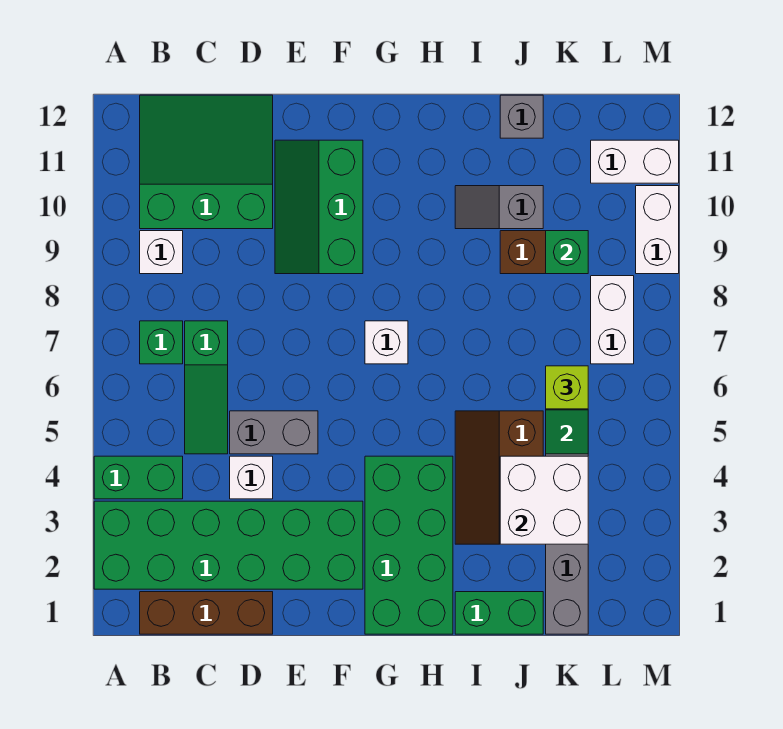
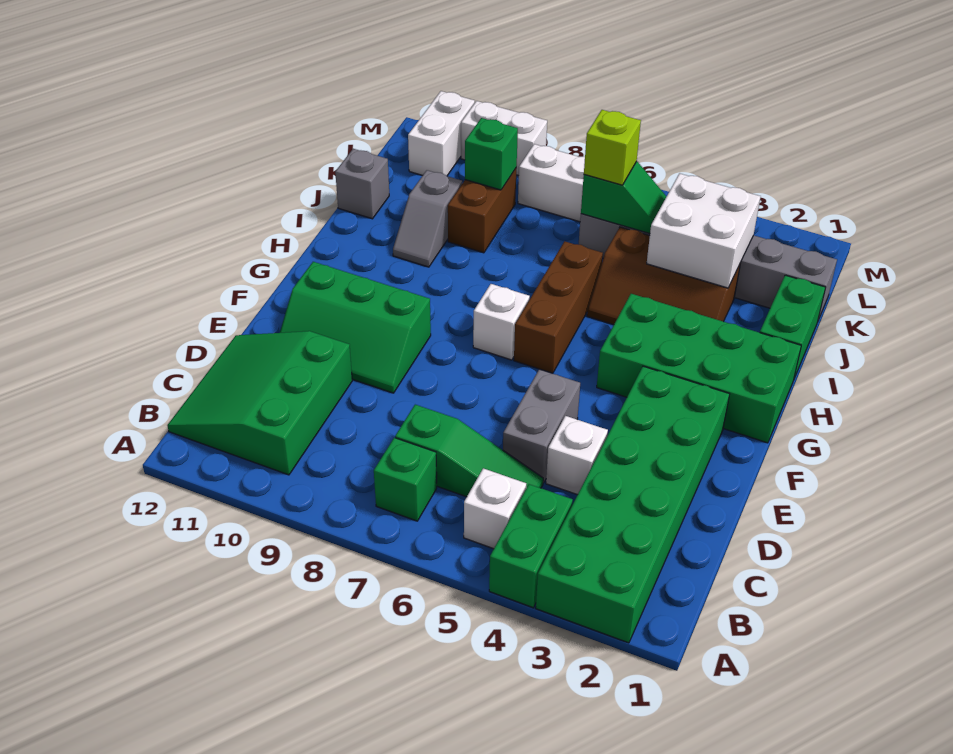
brown 1x3 brick [140,592,273,634] -> brown 1x3 brick moved to [514,241,603,373]
white 1x1 brick [140,231,183,274] -> white 1x1 brick moved to [464,468,526,549]

